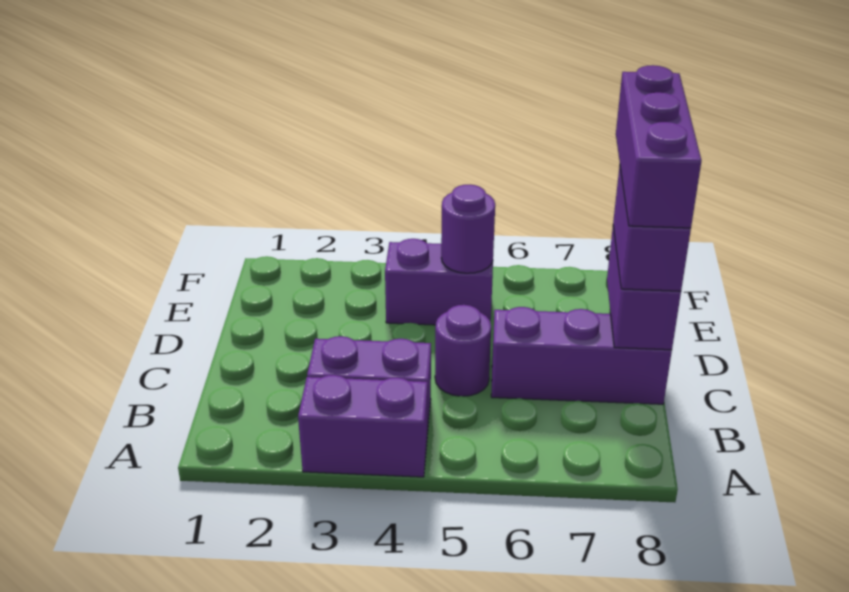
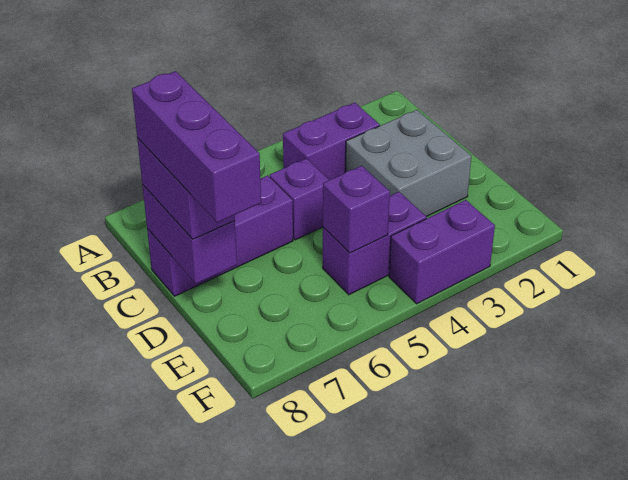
purple 1x2 brick [298,375,427,477] -> purple 1x2 brick moved to [389,200,495,304]
none -> grey 2x2 brick [345,110,471,216]
purple 1x1 round brick [435,305,491,396] -> purple 1x1 brick [270,158,329,240]
purple 1x1 round brick [441,185,495,273] -> purple 1x1 brick [323,166,390,253]

